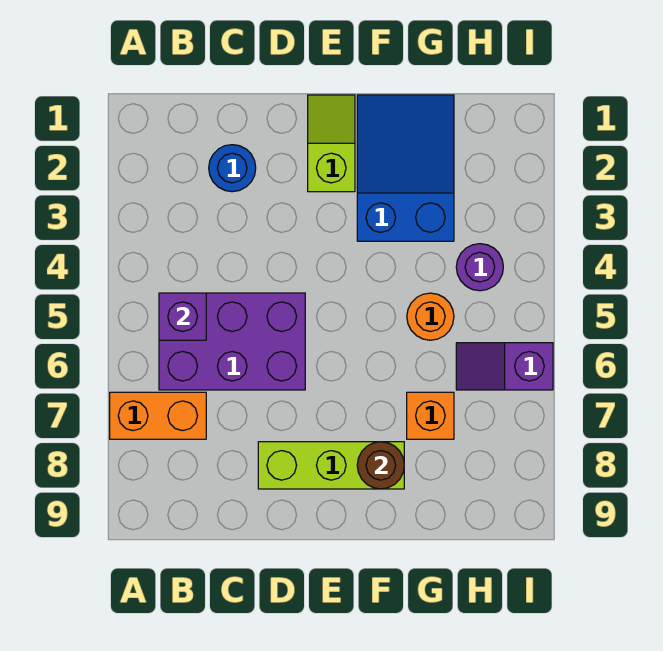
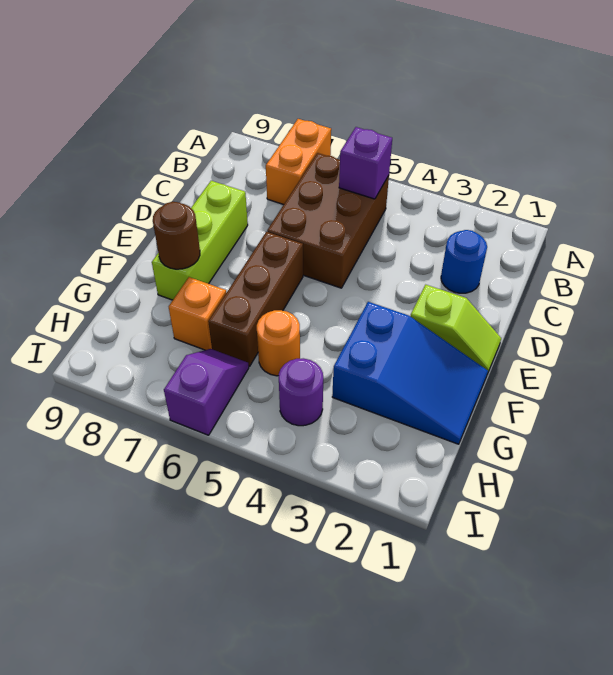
purple 2x3 brick [159,293,305,390] -> brown 2x3 brick [267,153,389,288]
none -> brown 1x3 brick [208,232,303,367]

